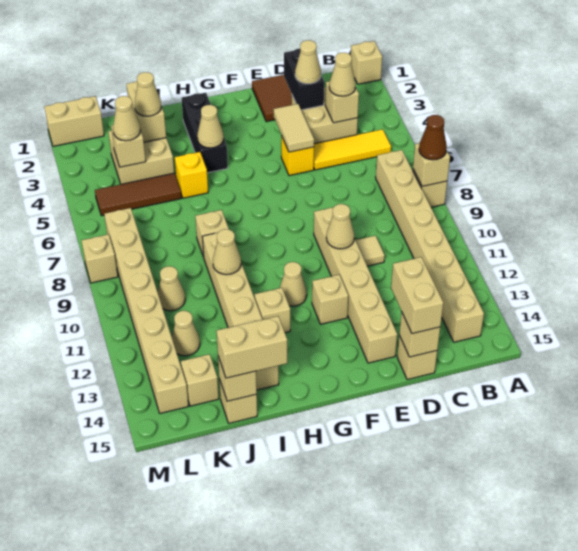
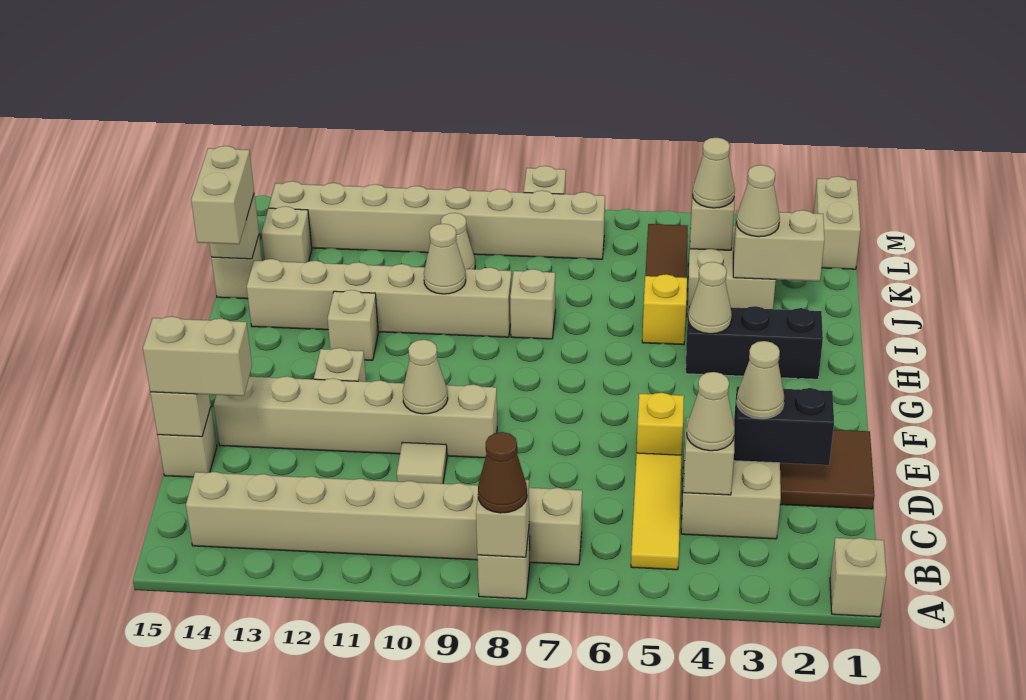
tan 1x2 tile [274,104,314,152] -> none
tan 1x1 cone [280,262,307,306] -> none
tan 1x1 cone [172,311,200,356] -> none

